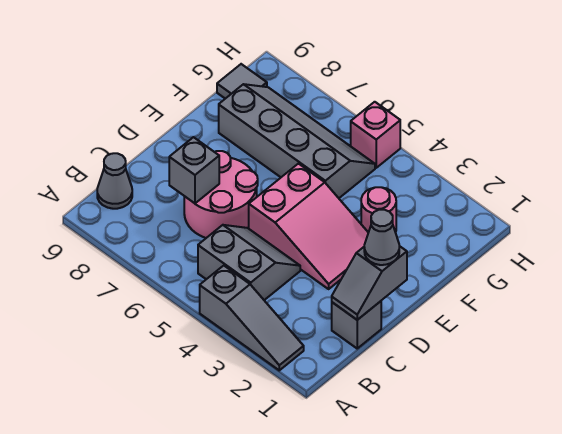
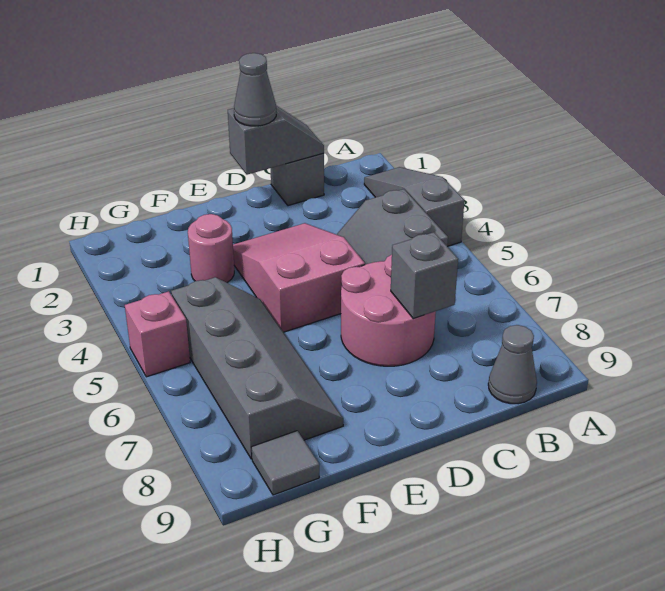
grey 2x4 slope [219,84,375,198] -> grey 2x4 slope turned to [171,277,343,459]

